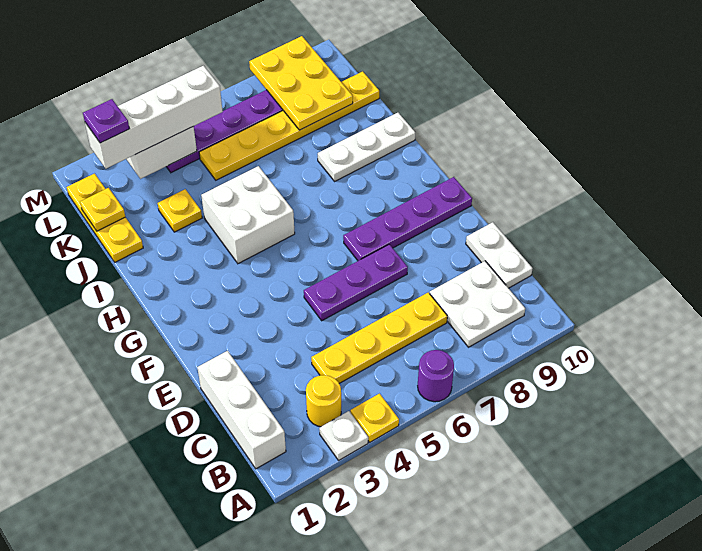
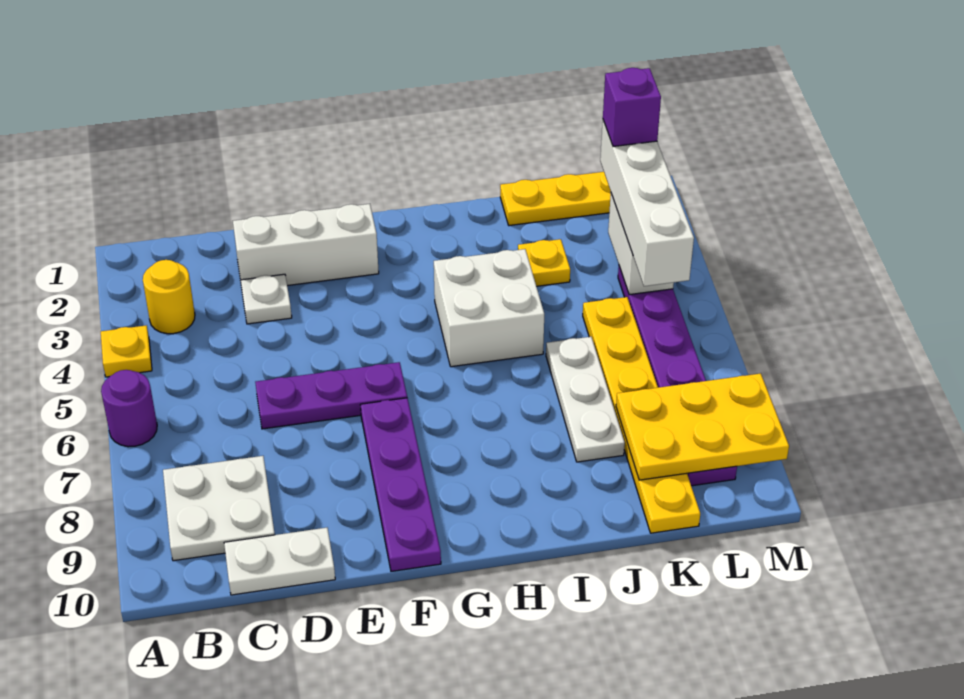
white 1x1 plate [319,411,368,460] -> white 1x1 plate moved to [241,274,292,324]
white 1x3 brick [197,351,286,469] -> white 1x3 brick moved to [233,204,379,286]
yellow 1x4 plate [311,292,447,383] -> none
purple 1x3 plate [304,244,408,321] -> purple 1x3 plate turned to [255,362,407,429]
white 1x3 plate [318,113,415,181] -> white 1x3 plate moved to [546,337,625,462]
yellow 1x1 plate [80,188,125,231] -> none
purple 1x1 plate [83,99,129,143] -> purple 1x1 brick [603,68,661,146]

